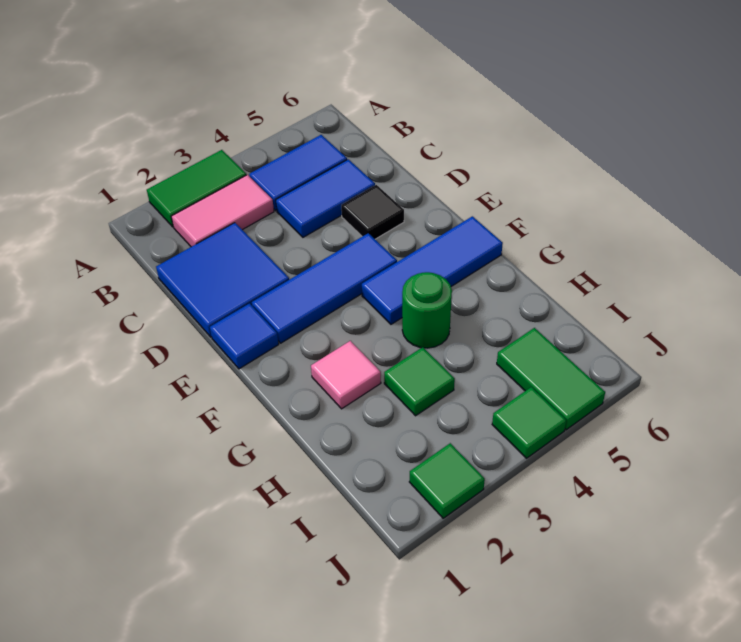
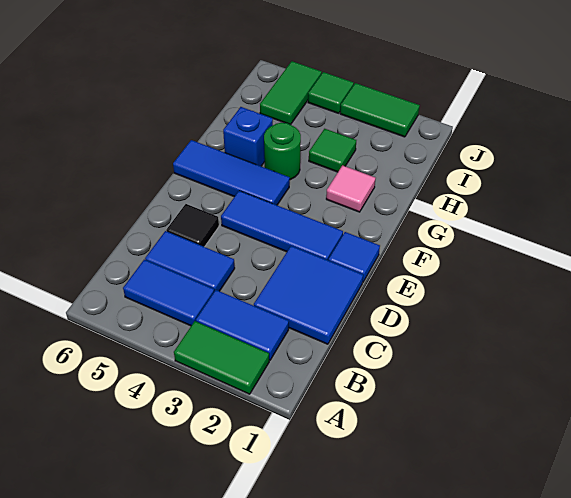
pink 1x2 tile [171,175,274,247] -> blue 1x2 tile [196,290,289,360]
none -> blue 1x1 brick [223,107,273,166]
green 1x1 tile [409,443,485,518] -> green 1x2 tile [340,83,420,137]

